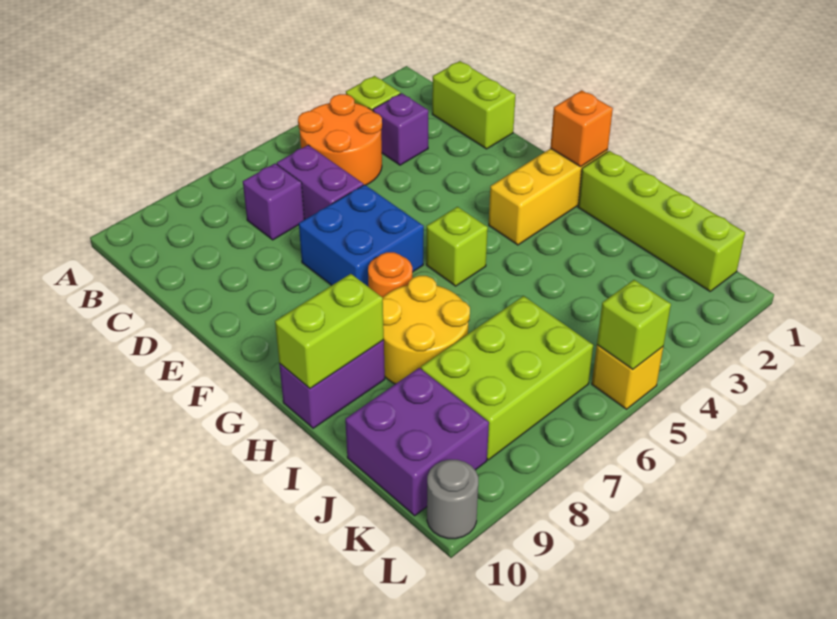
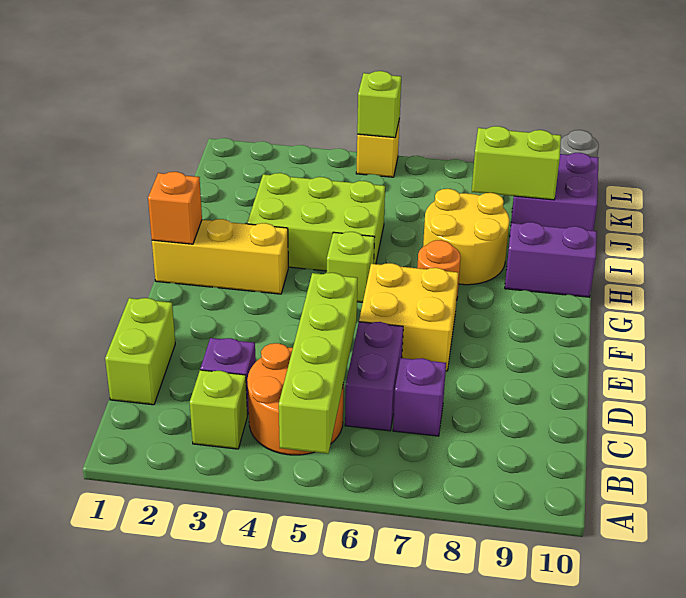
blue 2x2 brick [299,185,424,287] -> yellow 2x2 brick [359,263,458,371]
lime 1x4 brick [578,151,745,291] -> lime 1x4 brick moved to [279,273,358,454]
lime 1x2 brick [275,274,384,388] -> lime 1x2 brick moved to [472,126,561,200]
lime 2x3 brick [421,296,593,460] -> lime 2x3 brick moved to [247,173,385,271]

